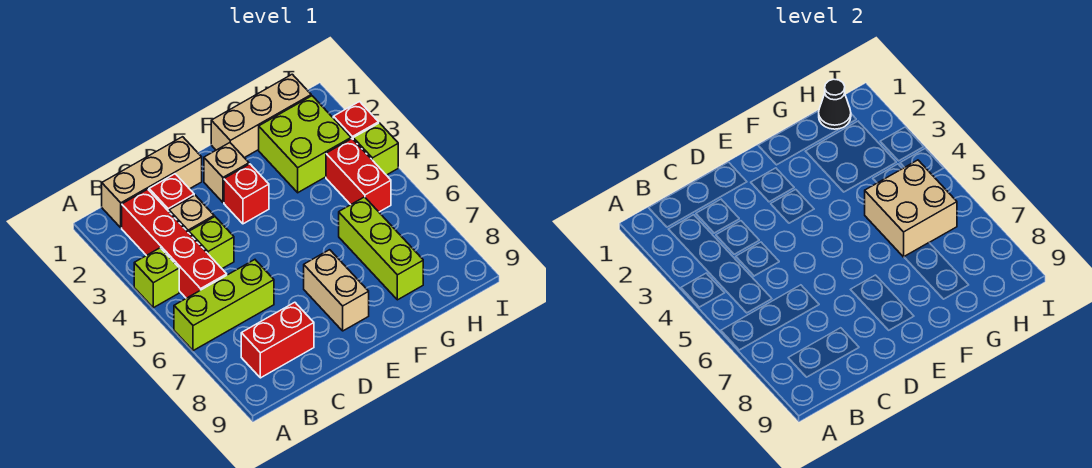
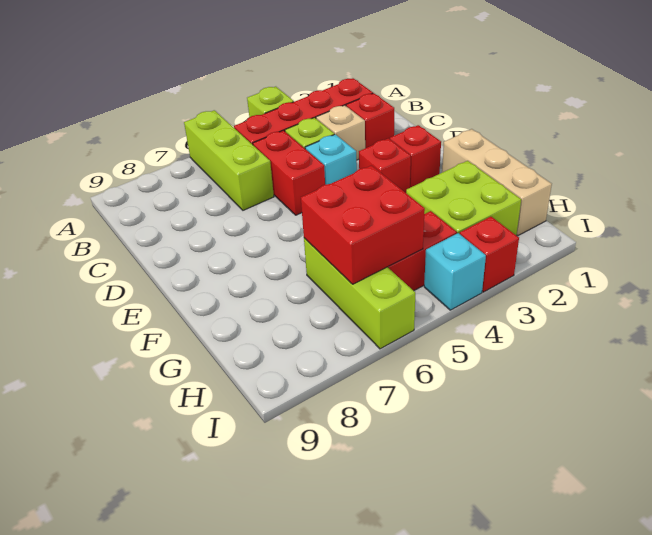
tan 1x3 brick [102,137,202,228] -> none
red 1x2 brick [241,302,314,378] -> red 1x2 brick moved to [253,130,325,215]
none -> cyan 1x1 brick [305,134,357,185]
tan 1x1 brick [204,143,249,202] -> red 1x1 brick [390,125,441,188]
tan 1x2 brick [304,250,369,331] -> none
tan 2x2 brick [865,160,957,257] -> red 2x2 brick [301,166,425,284]
lime 1x3 brick [339,197,423,300] -> lime 1x3 brick turned to [304,238,415,349]
black 1x1 cone [819,79,851,129] -> none
lime 1x1 brick [353,123,398,175] -> cyan 1x1 brick [424,233,486,310]

